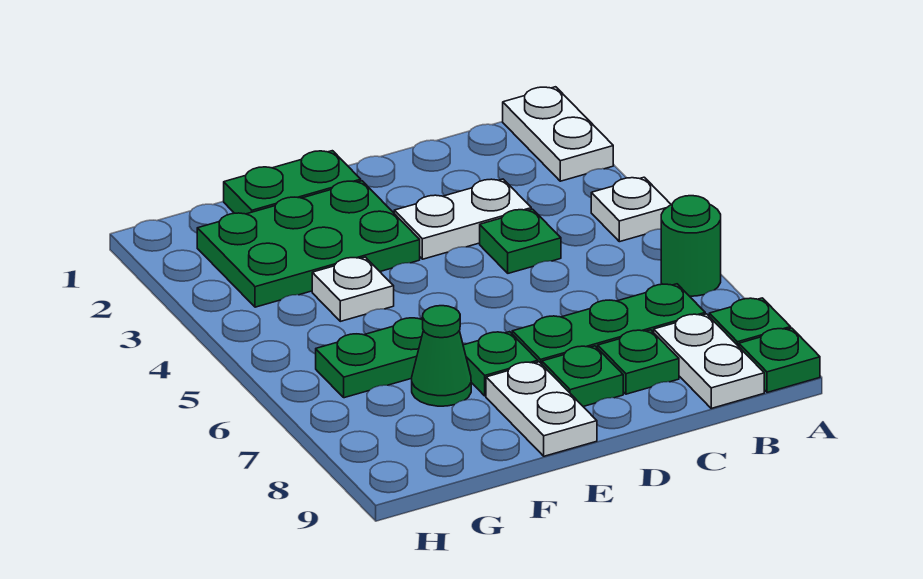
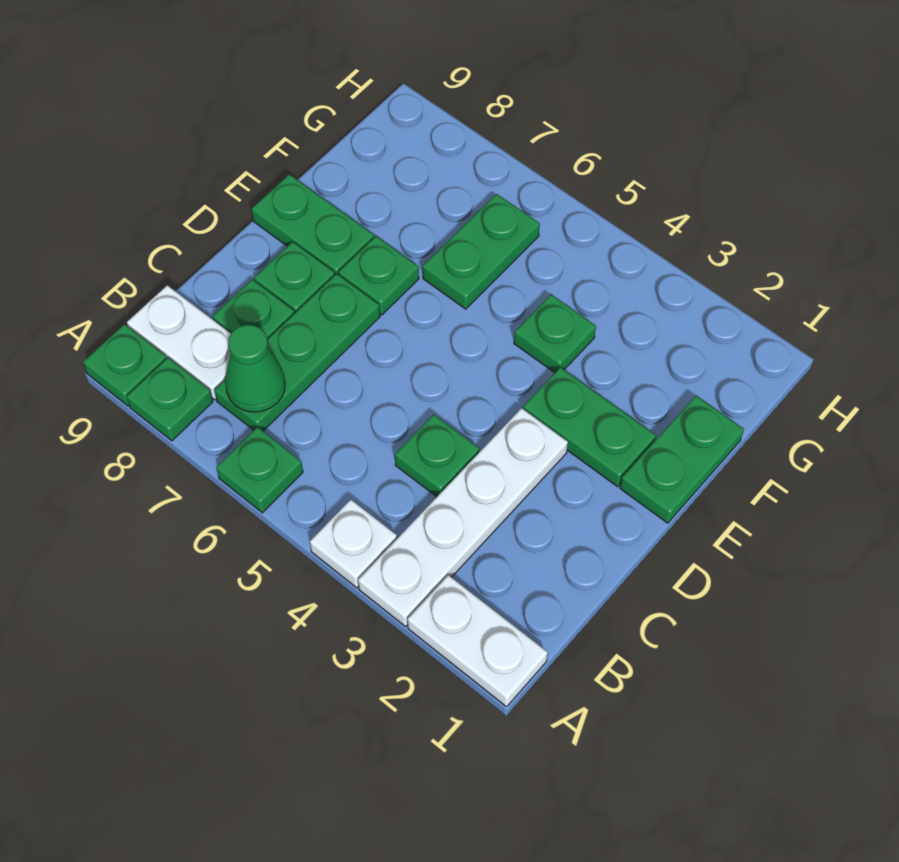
green 1x1 round brick [661,196,721,296] -> green 1x1 plate [216,427,303,513]
white 1x2 plate [394,179,531,259] -> white 1x4 plate [358,408,568,626]
green 2x3 plate [197,181,420,307] -> green 1x2 plate [523,367,656,487]
white 1x2 plate [486,362,597,456] -> green 1x2 plate [252,174,374,275]
white 1x1 plate [312,257,394,321] -> green 1x1 plate [514,295,596,373]
green 1x1 cone [412,306,471,406] -> green 1x1 cone moved to [225,325,285,412]

